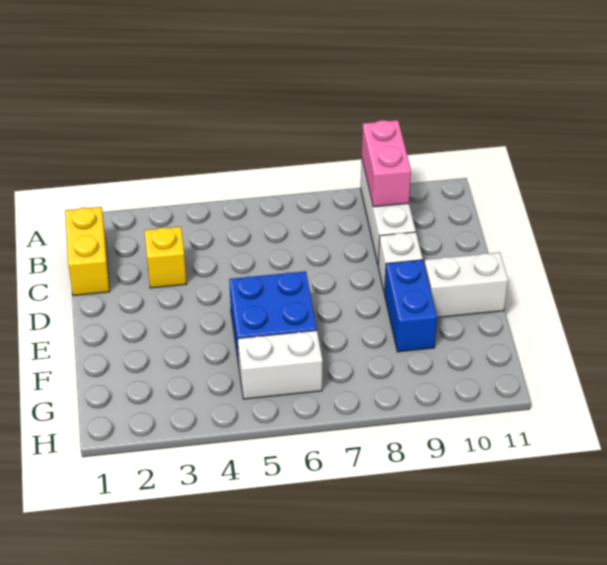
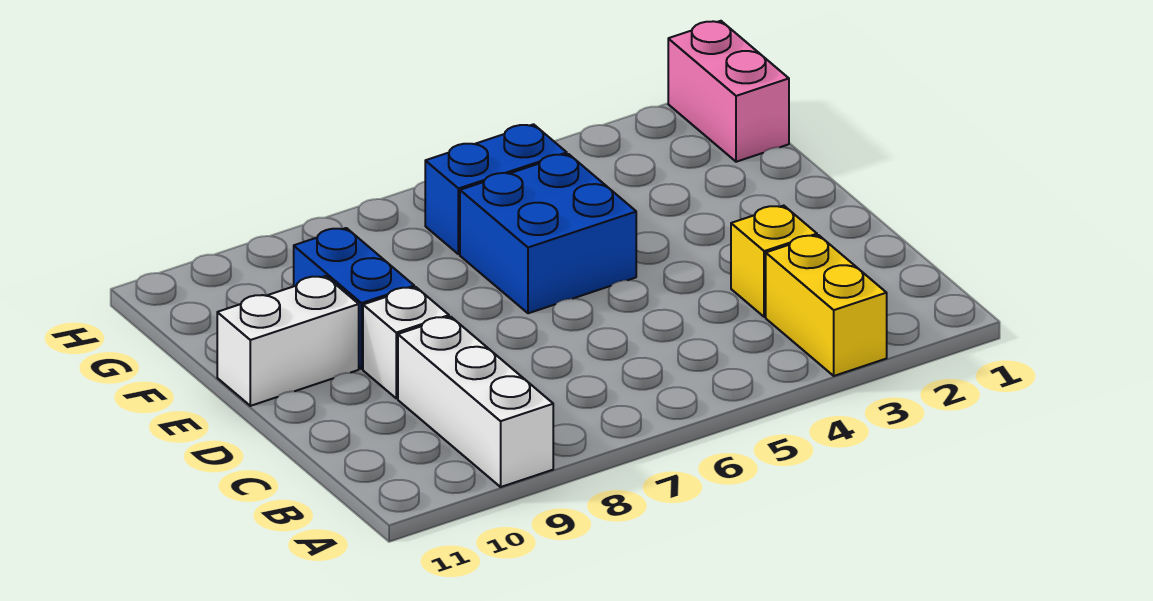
pink 1x2 brick [362,120,411,207] -> pink 1x2 brick moved to [668,21,789,162]
yellow 1x2 brick [65,207,110,296] -> yellow 1x2 brick moved to [766,235,887,376]
white 1x2 brick [238,330,323,399] -> blue 1x2 brick [425,124,567,254]

